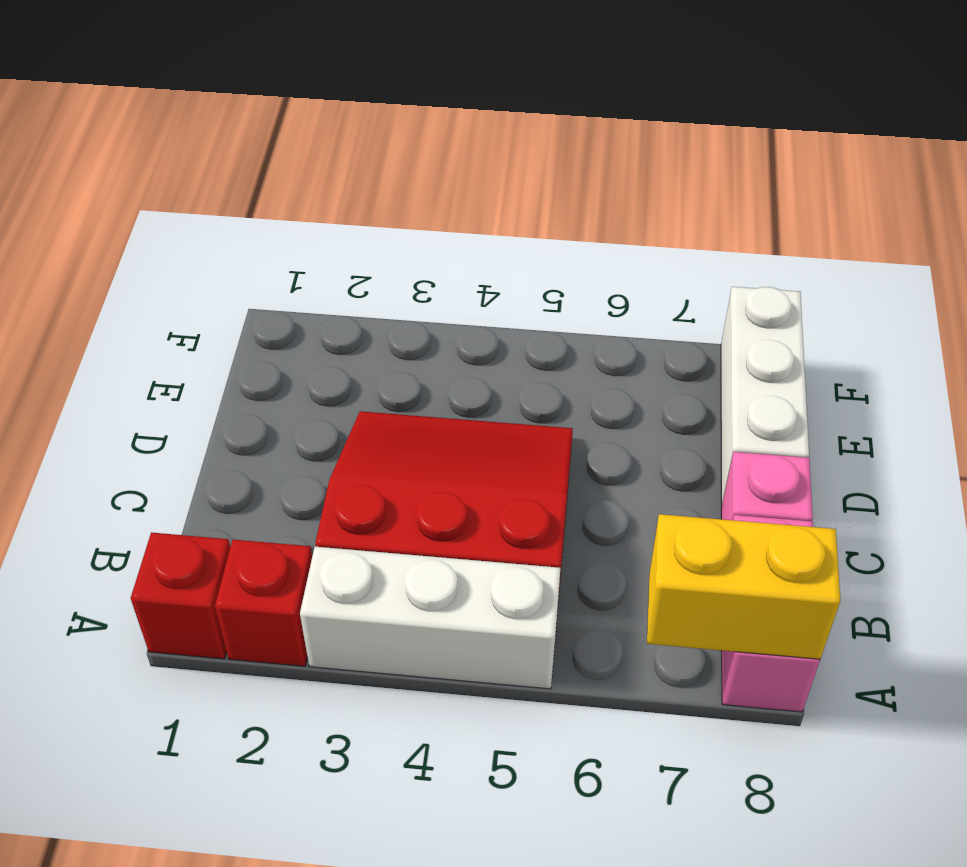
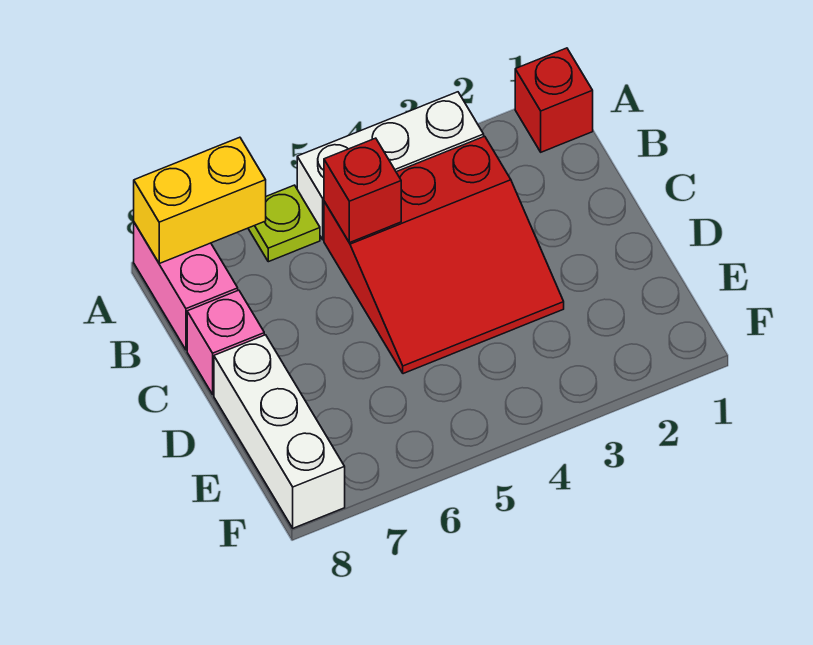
red 1x1 brick [215,540,312,666] -> red 1x1 brick moved to [324,138,401,243]
none -> lime 1x1 plate [248,185,320,262]

